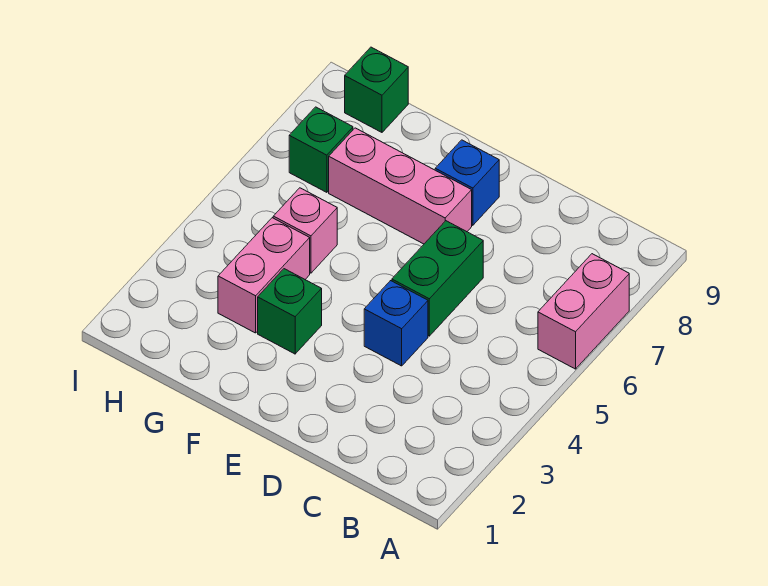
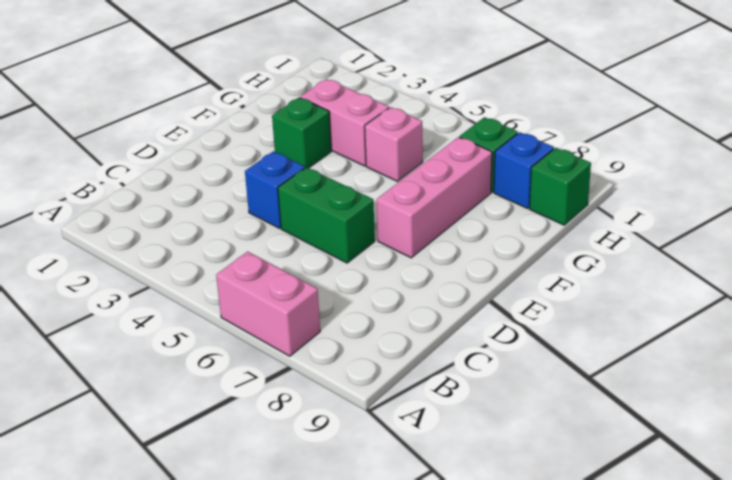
blue 1x1 brick [435,140,499,225] -> blue 1x1 brick moved to [494,132,554,208]

